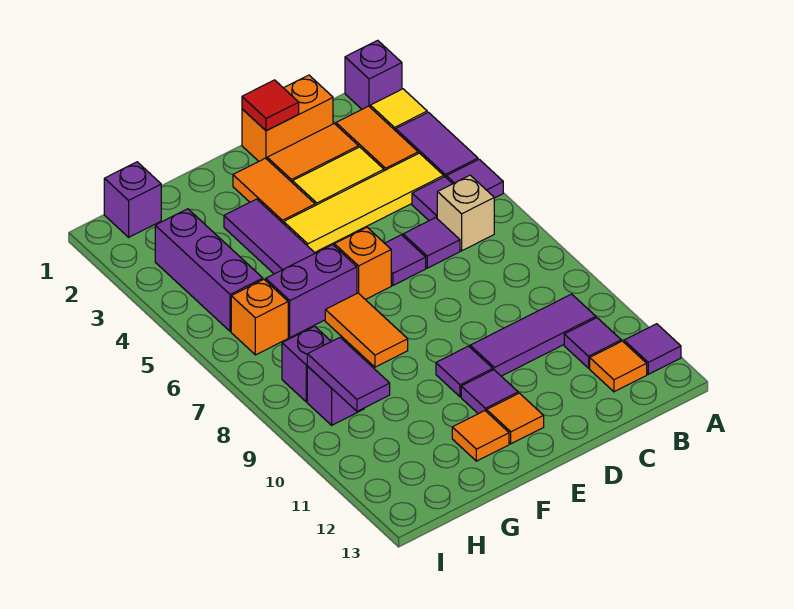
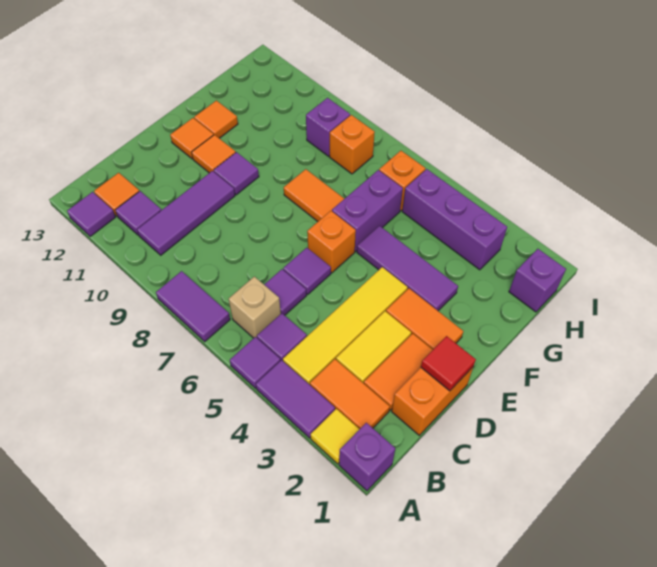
purple 1x1 tile [461,370,518,414] -> orange 1x1 tile [192,135,236,173]
purple 1x1 brick [282,326,331,402] -> orange 1x1 brick [330,115,375,174]
purple 1x2 tile [307,338,390,411] -> purple 1x2 tile moved to [156,271,230,342]

